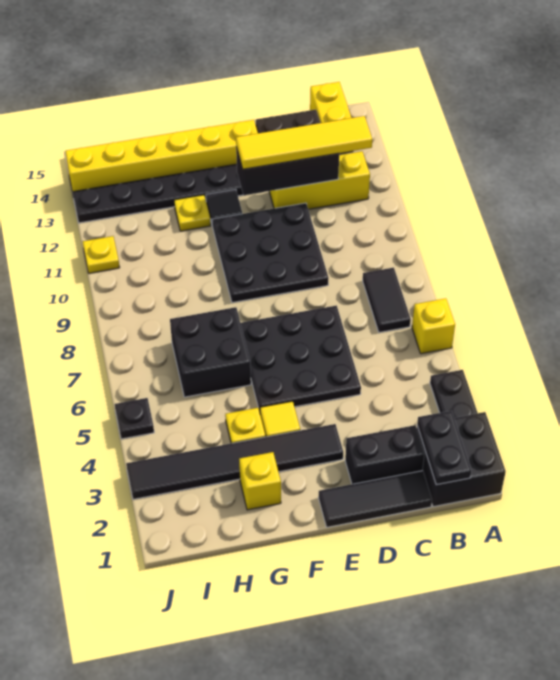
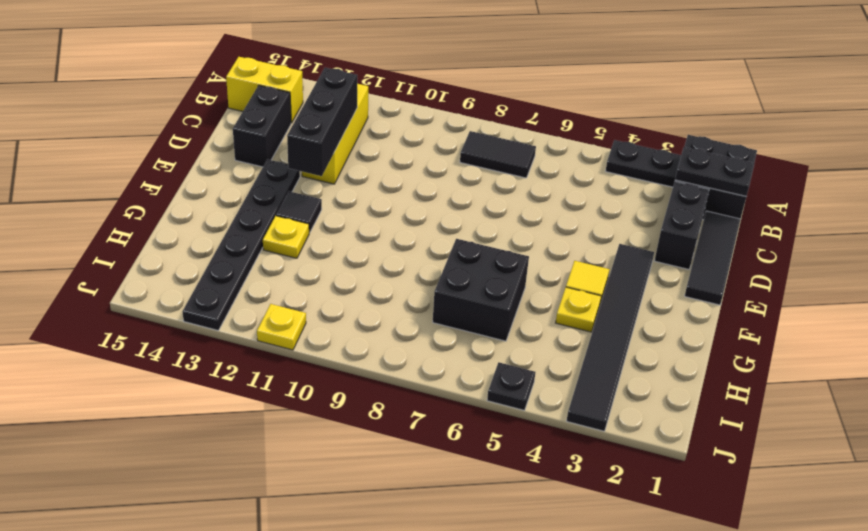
yellow 1x1 brick [412,298,455,354] -> none
yellow 1x4 tile [236,116,372,169] -> none
black 3x3 plate [241,306,361,412] -> none
black 3x3 plate [212,203,328,303] -> none
yellow 1x6 brick [65,120,258,192] -> none
yellow 1x1 brick [239,452,281,510] -> none

